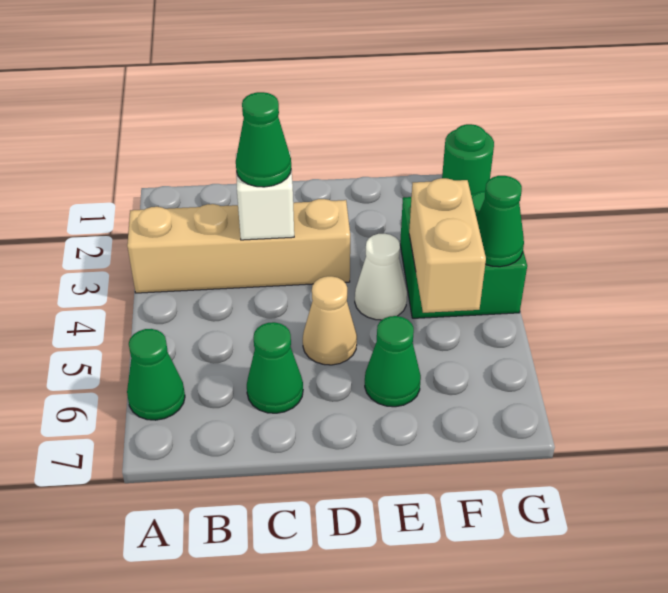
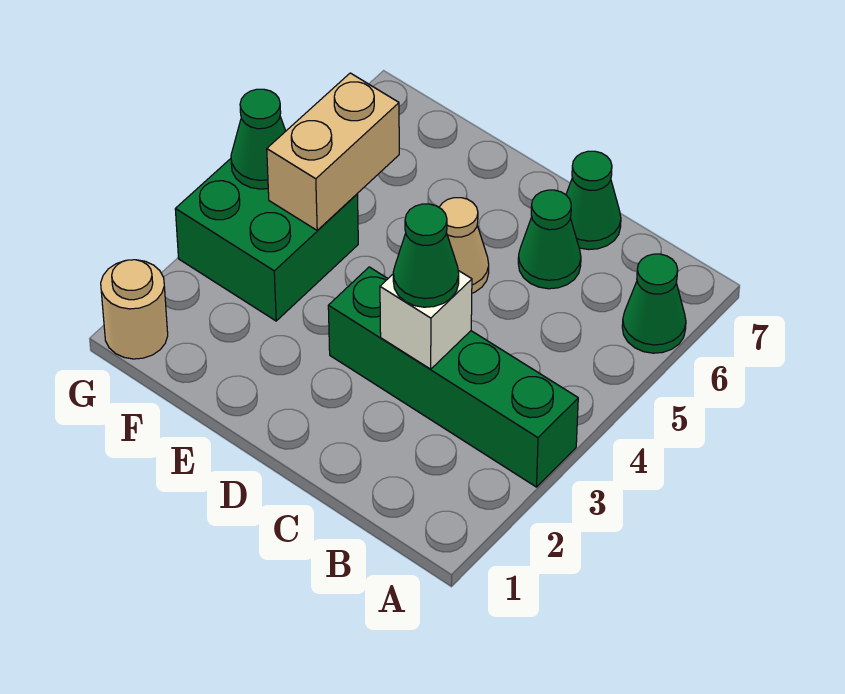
tan 1x4 brick [127,199,350,293] -> green 1x4 brick [328,267,578,487]
white 1x1 cone [355,234,407,320] -> none
green 1x1 cone [365,316,421,407] -> green 1x1 cone moved to [566,151,621,250]
green 1x1 round brick [442,124,494,194] -> tan 1x1 round brick [101,260,168,359]

